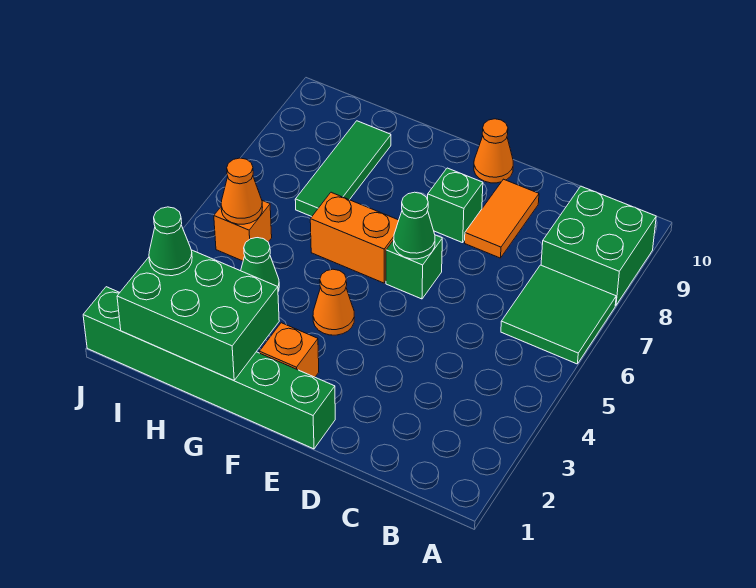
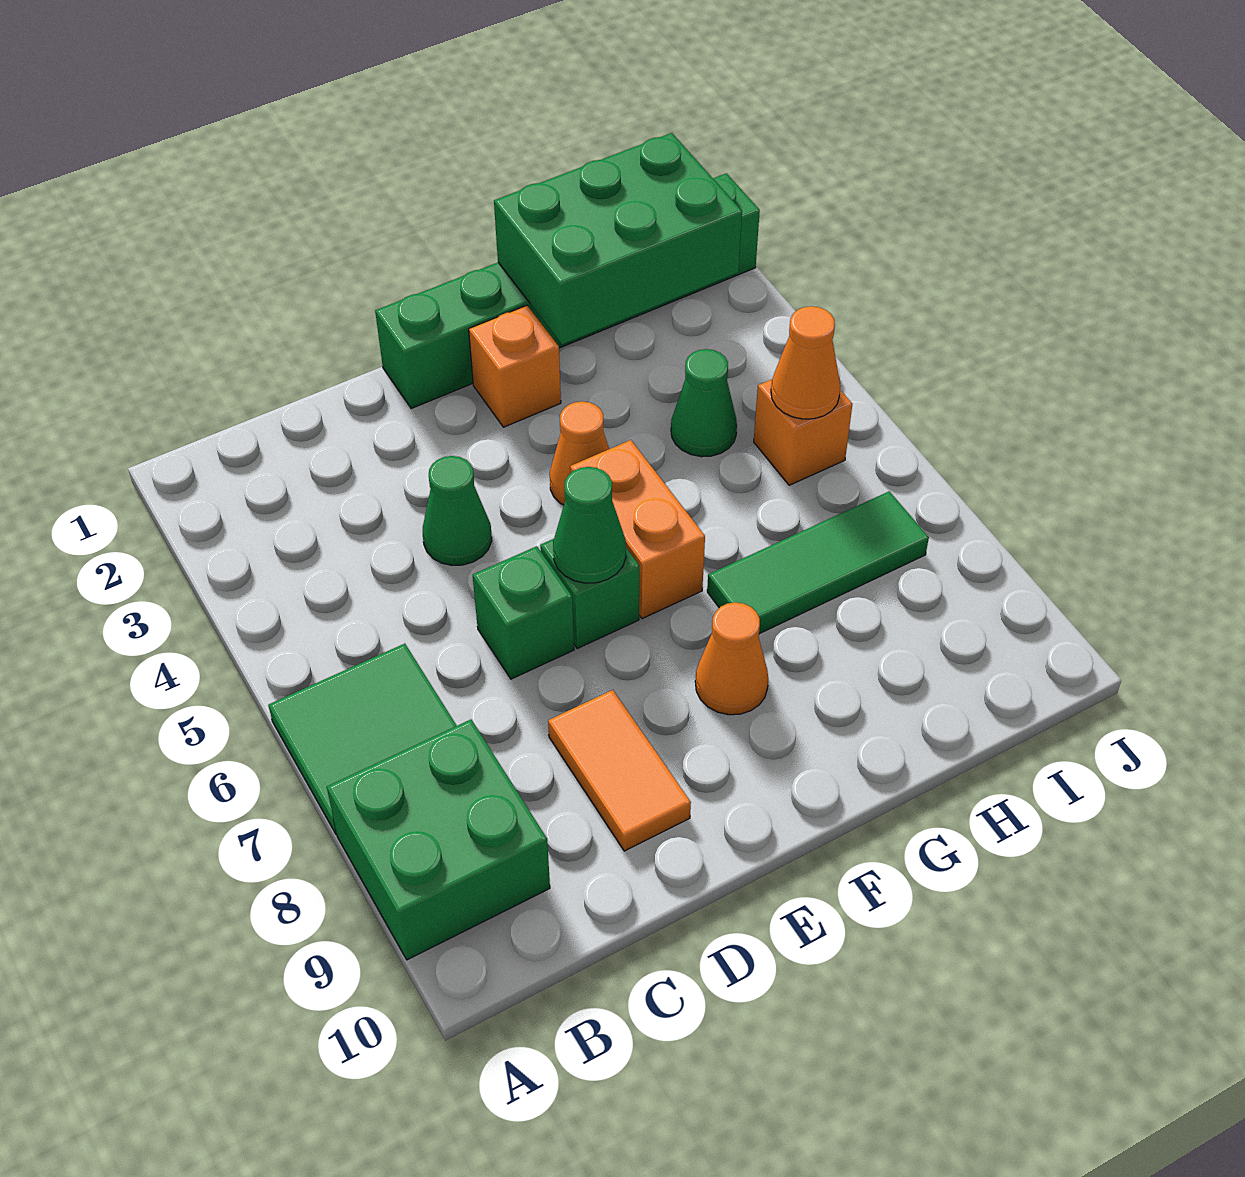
green 1x1 brick [428,168,483,243] -> green 1x1 brick moved to [473,546,574,679]
orange 1x1 cone [474,119,513,183] -> orange 1x1 cone moved to [695,602,768,715]
orange 1x2 brick [310,192,399,283] -> orange 1x2 brick turned to [570,440,705,619]
green 1x3 tile [295,121,391,217] -> green 1x3 tile turned to [707,491,929,634]
green 1x1 cone [149,207,192,276] -> green 1x1 cone moved to [423,456,492,565]

